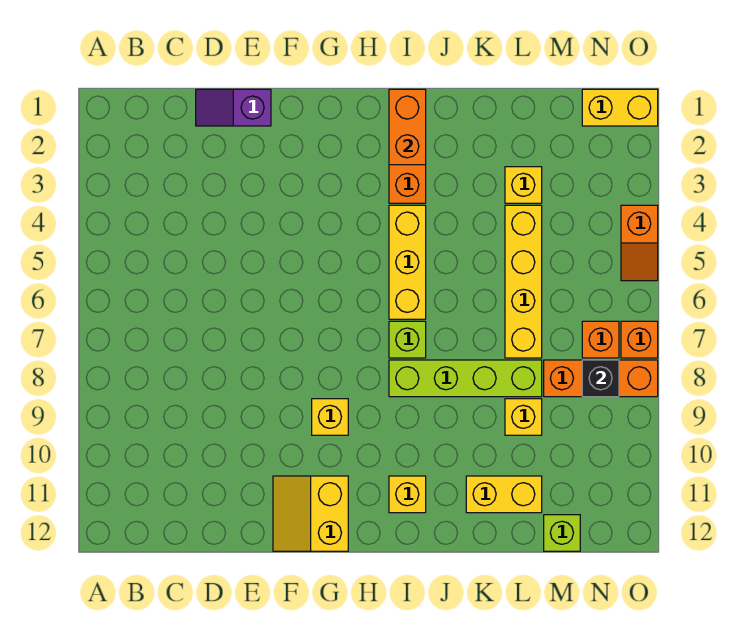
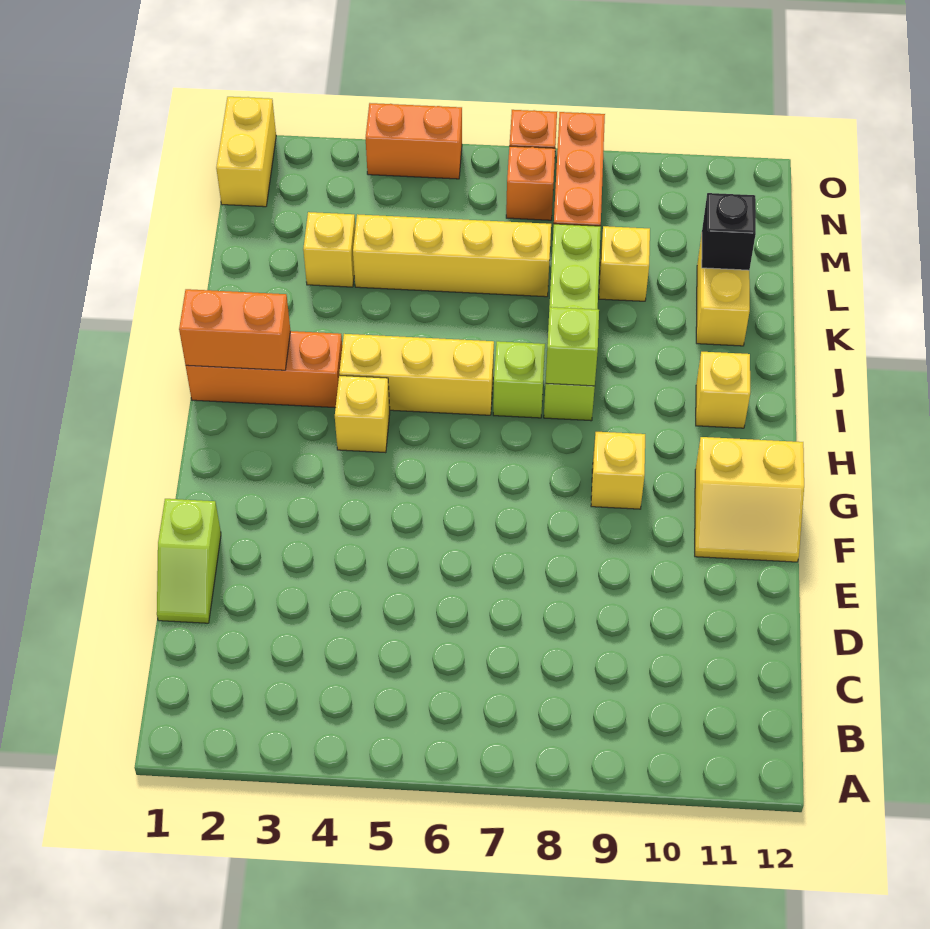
purple 1x2 slope [196,89,271,126] -> lime 1x2 slope [157,499,221,623]
none -> yellow 1x1 brick [335,375,390,453]
lime 1x1 brick [544,515,580,551] -> lime 1x1 brick moved to [546,307,599,386]
black 1x1 brick [582,360,619,397] -> black 1x1 brick moved to [702,193,756,270]
orange 1x2 slope [621,205,658,281] -> orange 1x2 brick [366,103,462,179]

